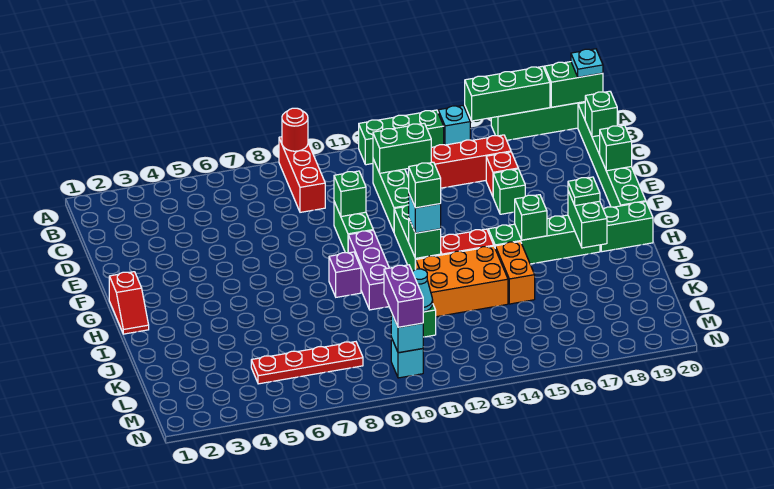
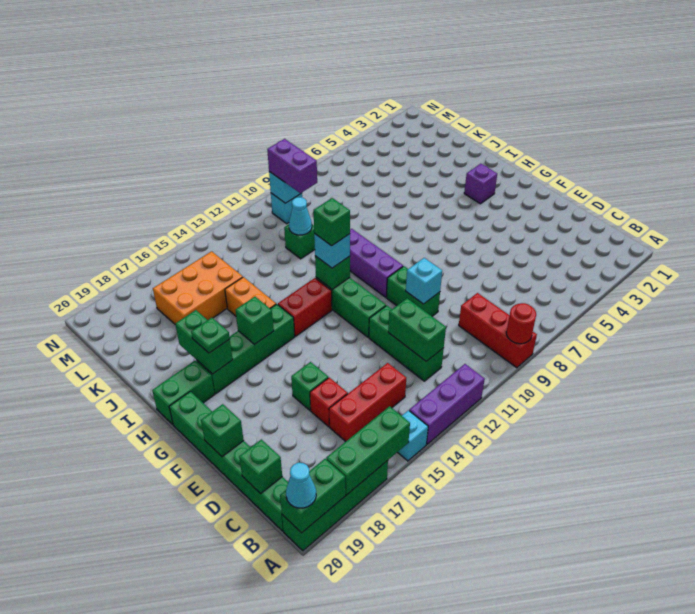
green 1x3 brick [359,110,444,165] -> purple 1x3 brick [409,364,485,444]
cyan 1x1 plate [571,49,603,77] -> cyan 1x1 cone [286,463,316,508]
green 1x2 brick [373,123,431,173] -> green 1x2 brick turned to [388,298,446,361]
green 1x1 brick [334,171,366,217] -> cyan 1x1 brick [406,258,442,304]
red 1x2 slope [109,272,149,334] -> none
purple 1x1 brick [329,252,361,297] -> purple 1x1 brick moved to [464,164,497,204]
orange 2x3 brick [416,246,508,317] -> orange 2x3 brick moved to [153,251,243,324]
red 1x4 plate [251,342,363,384] -> none

